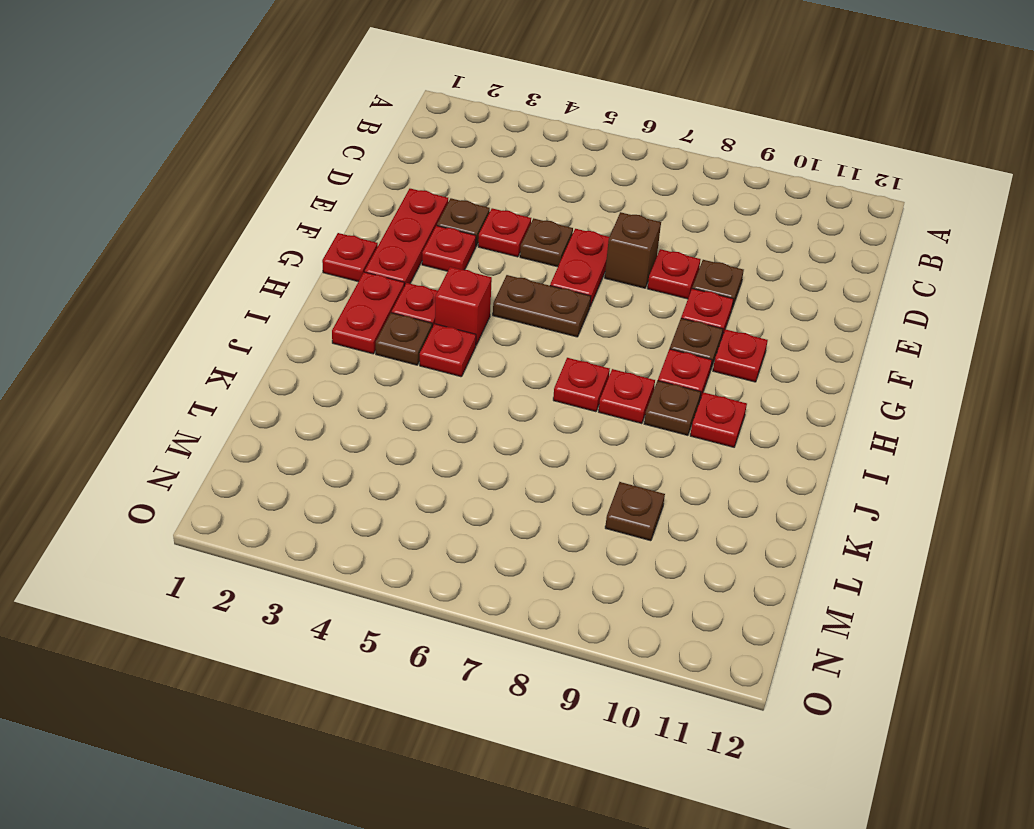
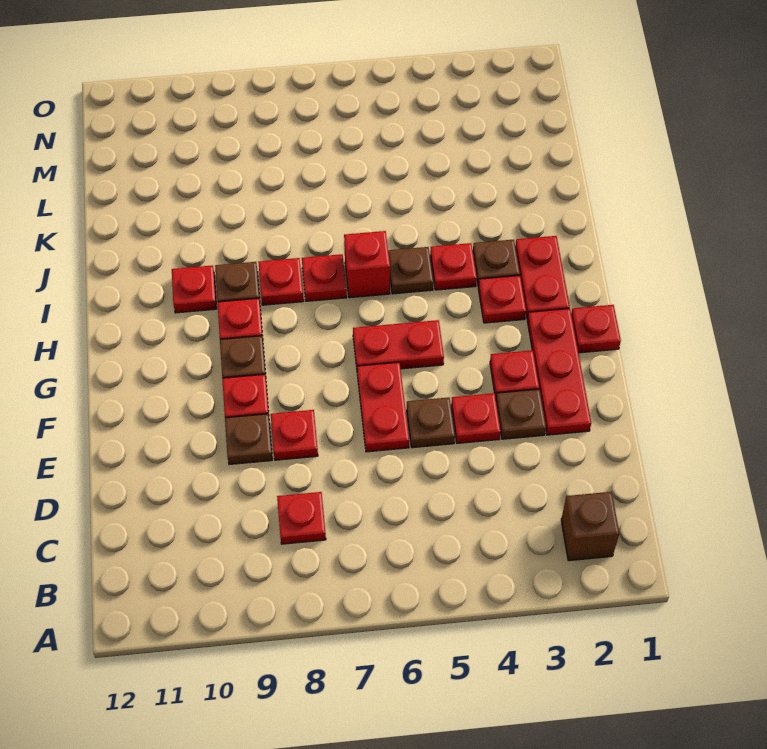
brown 1x1 brick [605,212,661,288] -> brown 1x1 brick moved to [561,492,619,561]
brown 1x2 plate [493,275,591,337] -> red 1x2 plate [353,320,444,369]
red 1x1 plate [713,329,768,382] -> red 1x1 plate moved to [277,492,326,544]
red 1x1 brick [435,267,492,345] -> red 1x1 brick moved to [344,231,390,298]
brown 1x1 plate [605,482,665,541] -> brown 1x1 plate moved to [388,247,433,294]

